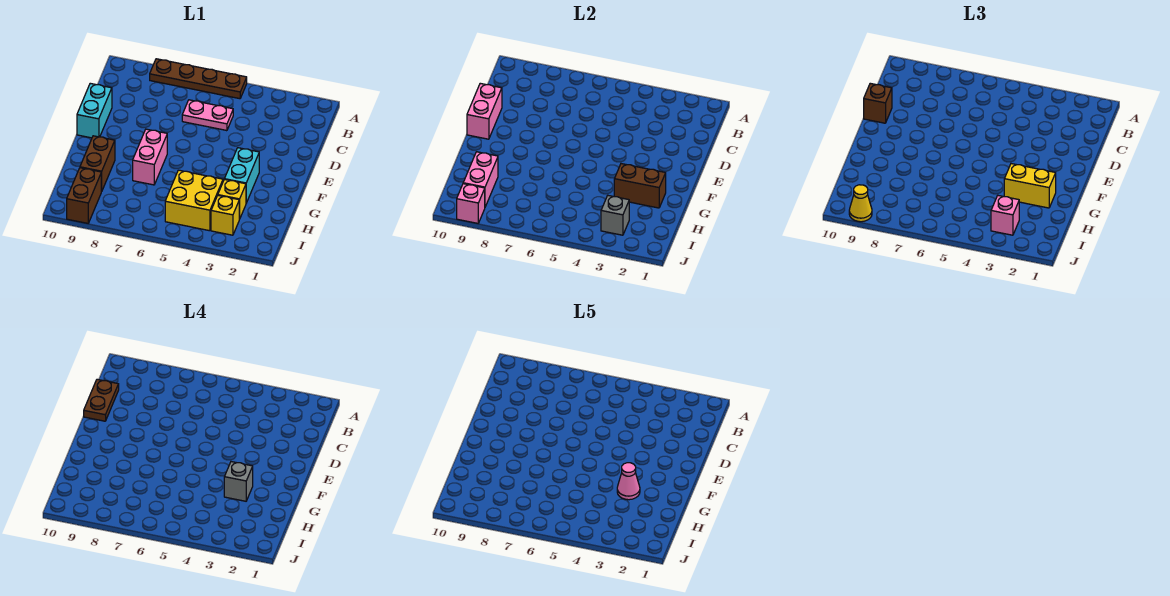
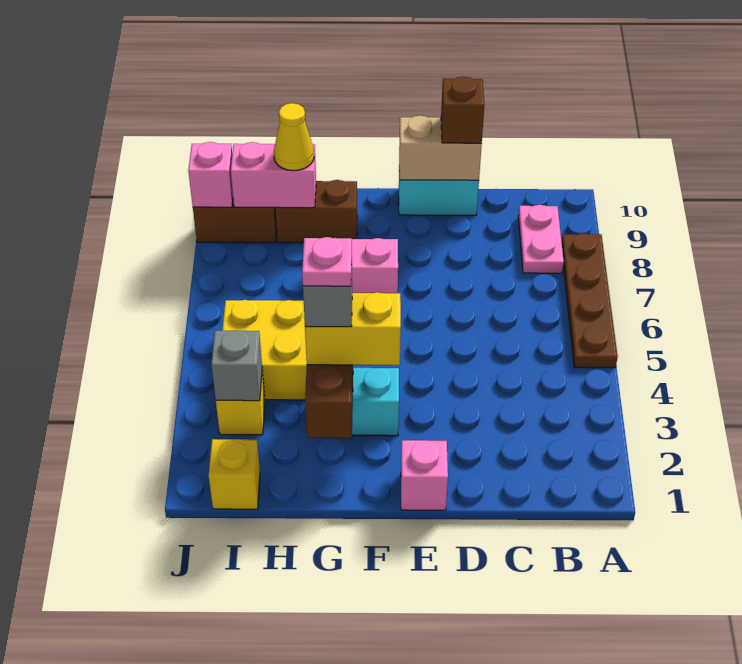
pink 1x2 plate [182,100,233,131] -> pink 1x2 plate moved to [518,205,564,273]
brown 1x2 plate [84,379,119,421] -> none
pink 1x2 brick [467,83,502,139] -> tan 1x2 brick [399,115,482,180]
yellow 1x2 brick [1004,164,1056,208] -> yellow 1x2 brick turned to [305,292,401,365]
pink 1x1 cone [617,463,640,500] -> pink 1x1 plate [302,237,352,286]
yellow 1x1 brick [218,179,246,219] -> yellow 1x1 brick moved to [209,439,260,509]
pink 1x1 brick [991,196,1019,235] -> pink 1x1 brick moved to [401,440,448,510]
yellow 1x1 cone [849,185,872,222] -> yellow 1x1 cone moved to [274,103,314,171]

